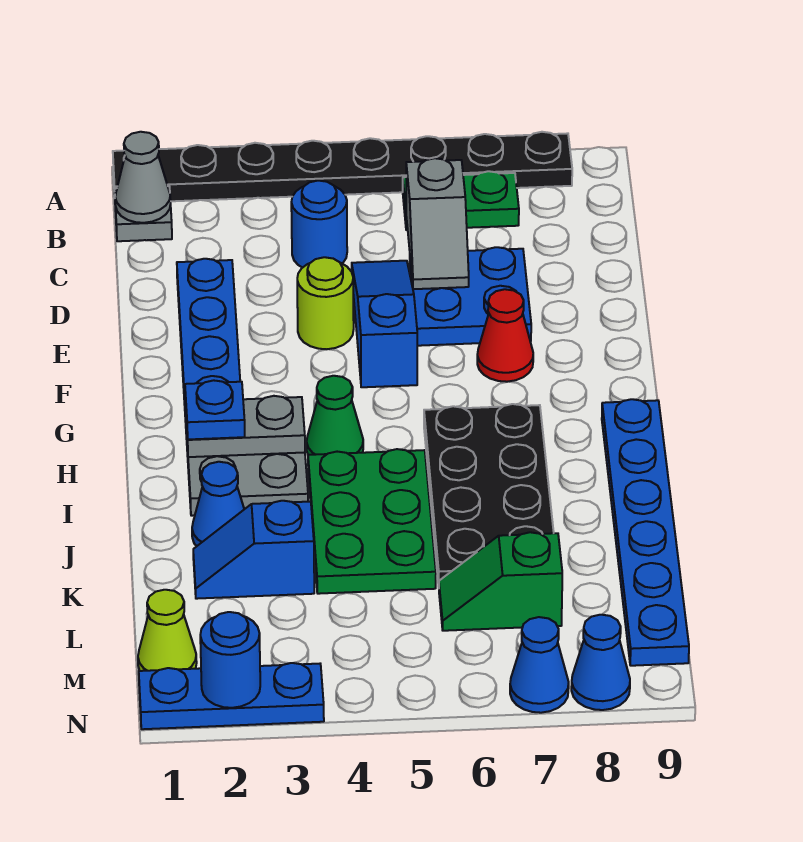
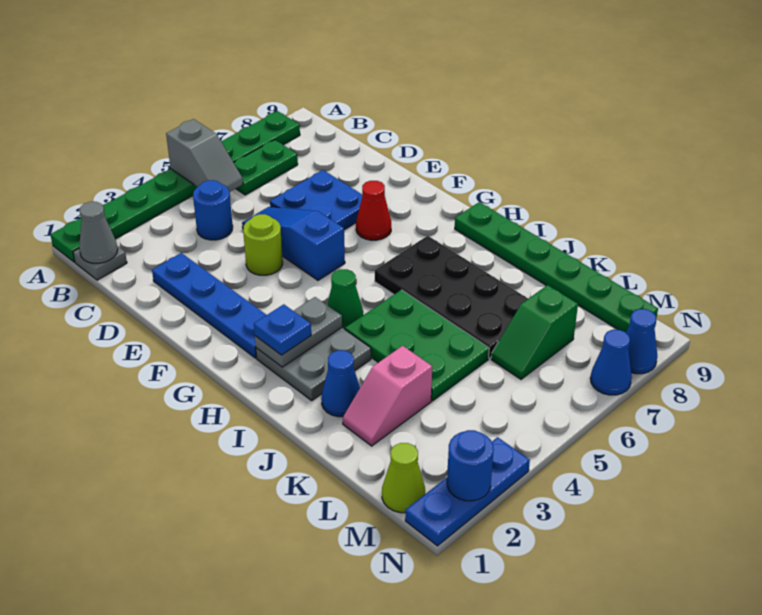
black 1x8 plate [113,132,572,201] -> green 1x8 plate [50,111,300,262]
grey 1x2 slope [406,158,469,289] -> grey 1x2 slope moved to [166,119,243,192]
blue 1x6 plate [602,399,689,666] -> green 1x6 plate [455,202,658,332]
blue 1x2 slope [193,501,314,599] -> pink 1x2 slope [343,346,432,446]

